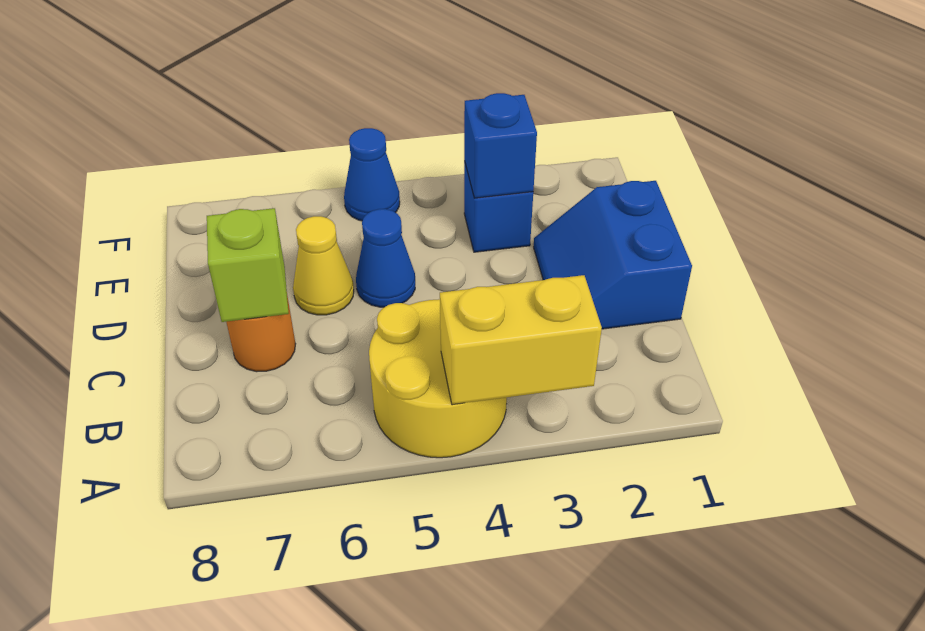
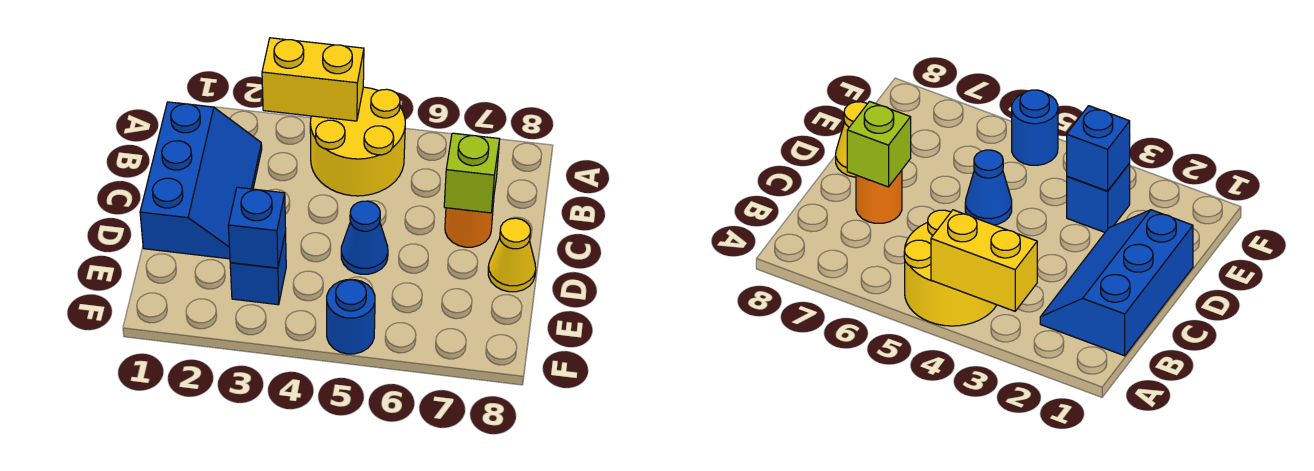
blue 2x2 slope [534,181,692,329] -> blue 2x3 slope [140,102,262,259]
yellow 1x1 cone [293,216,354,315] -> yellow 1x1 cone moved to [488,218,536,292]
blue 1x1 cone [344,128,400,221] -> blue 1x1 round brick [327,280,375,354]

